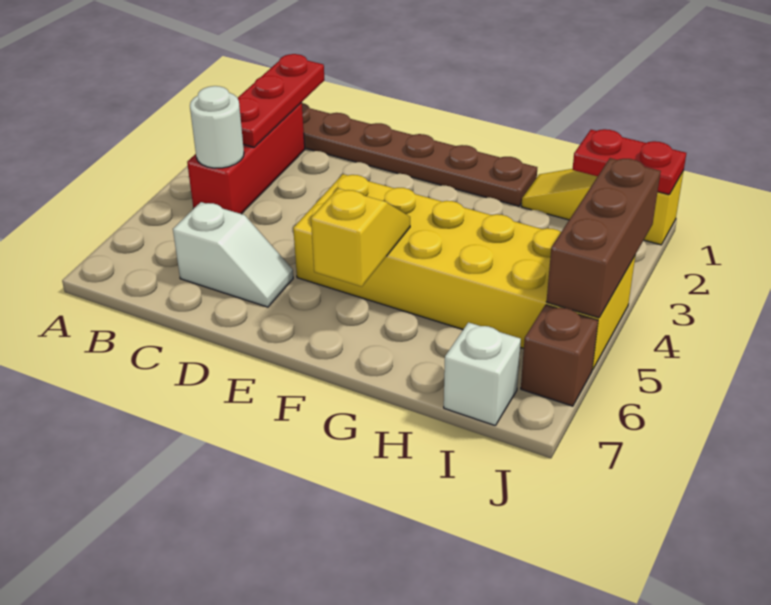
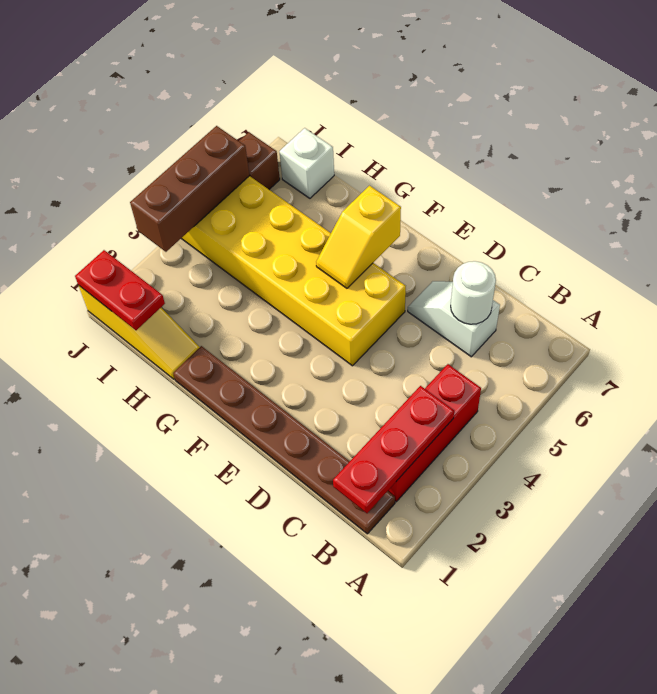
white 1x1 round brick [190,86,244,168] -> white 1x1 round brick moved to [451,261,496,324]

